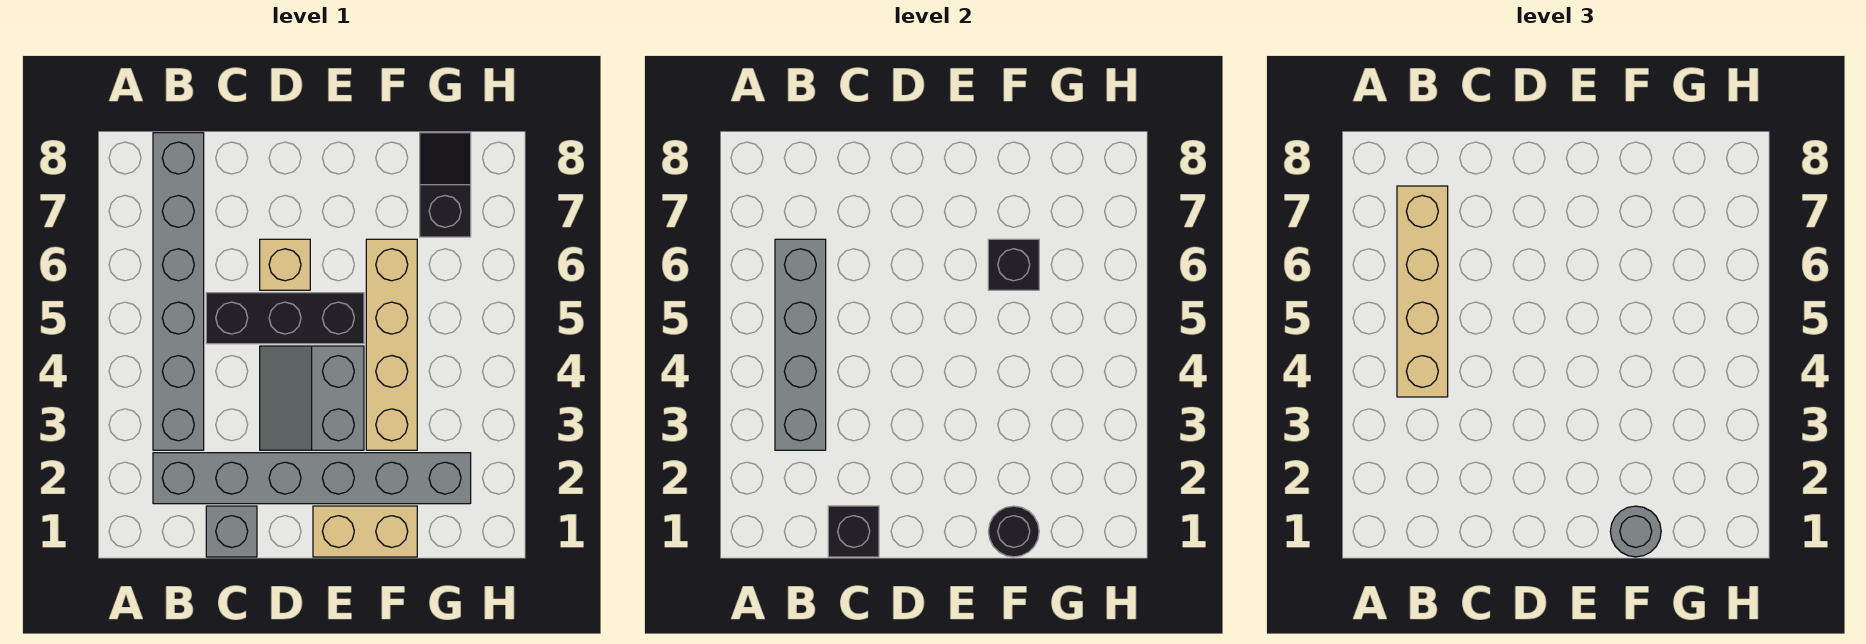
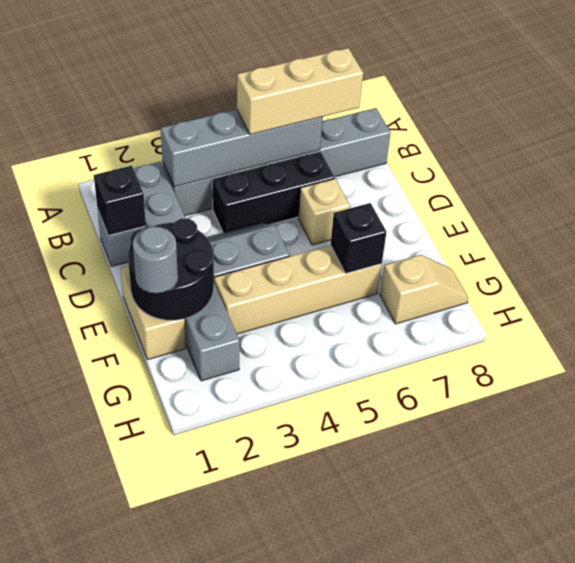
tan 1x4 brick [1397,186,1448,397] -> tan 1x3 brick [237,48,363,135]
black 1x3 brick [206,293,364,344] -> black 1x3 brick turned to [212,152,335,233]
black 1x1 round brick [988,506,1039,557] -> black 2x2 round brick [128,219,214,320]
black 1x2 slope [420,133,471,237] -> tan 1x2 slope [380,255,468,324]

